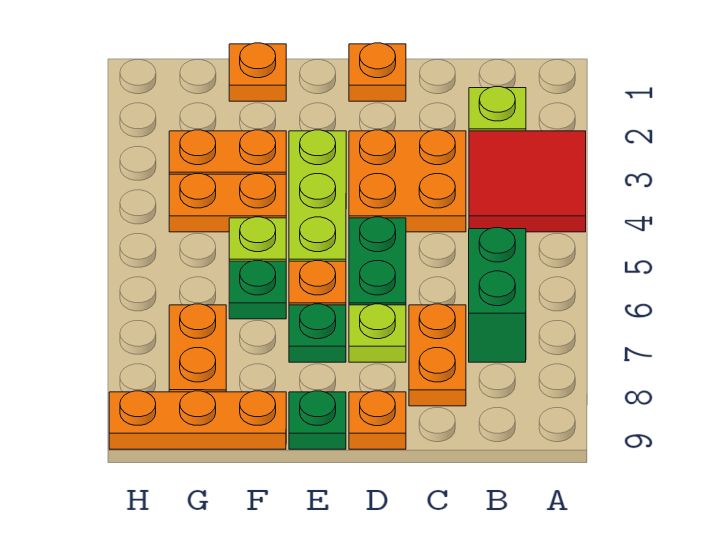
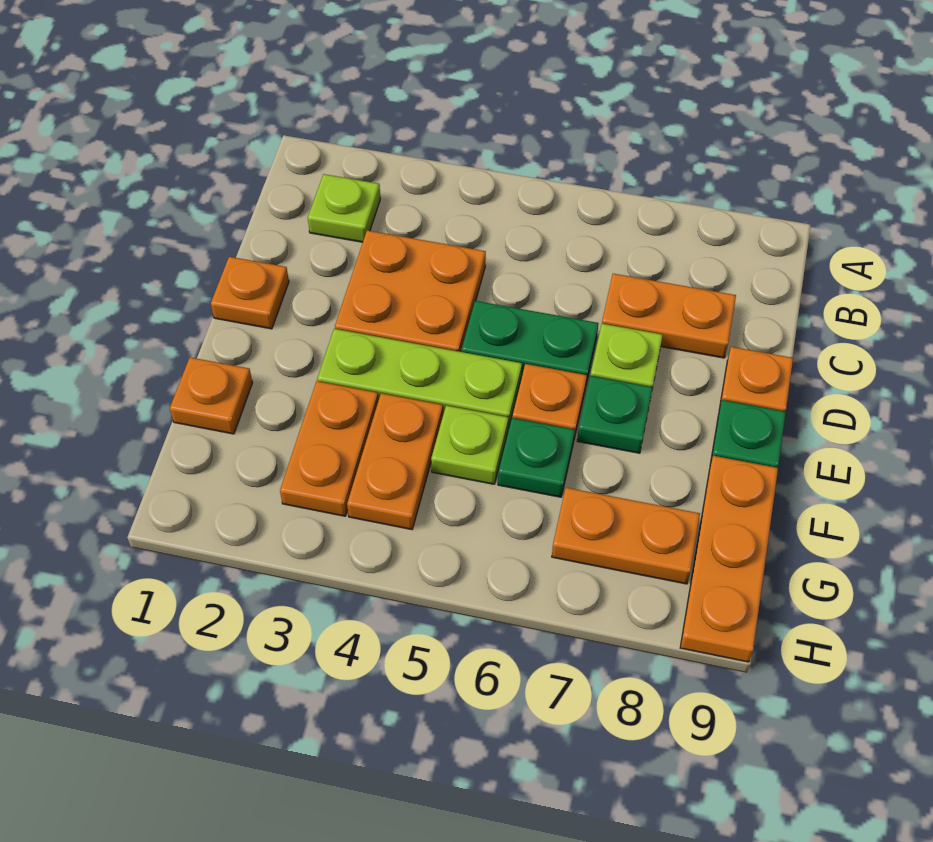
red 2x2 tile [469,131,586,232] -> none
green 1x2 brick [469,228,526,362] -> none

